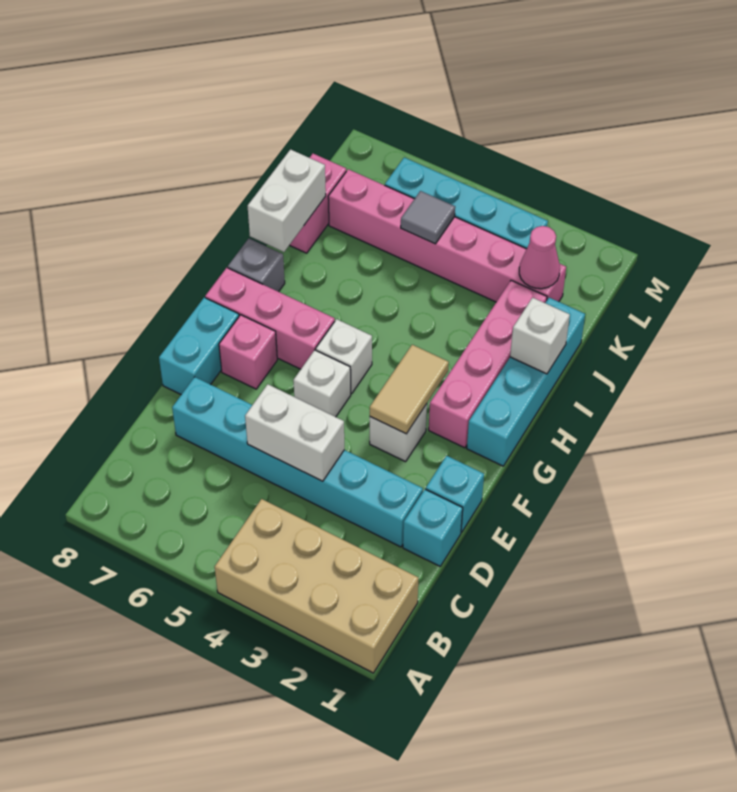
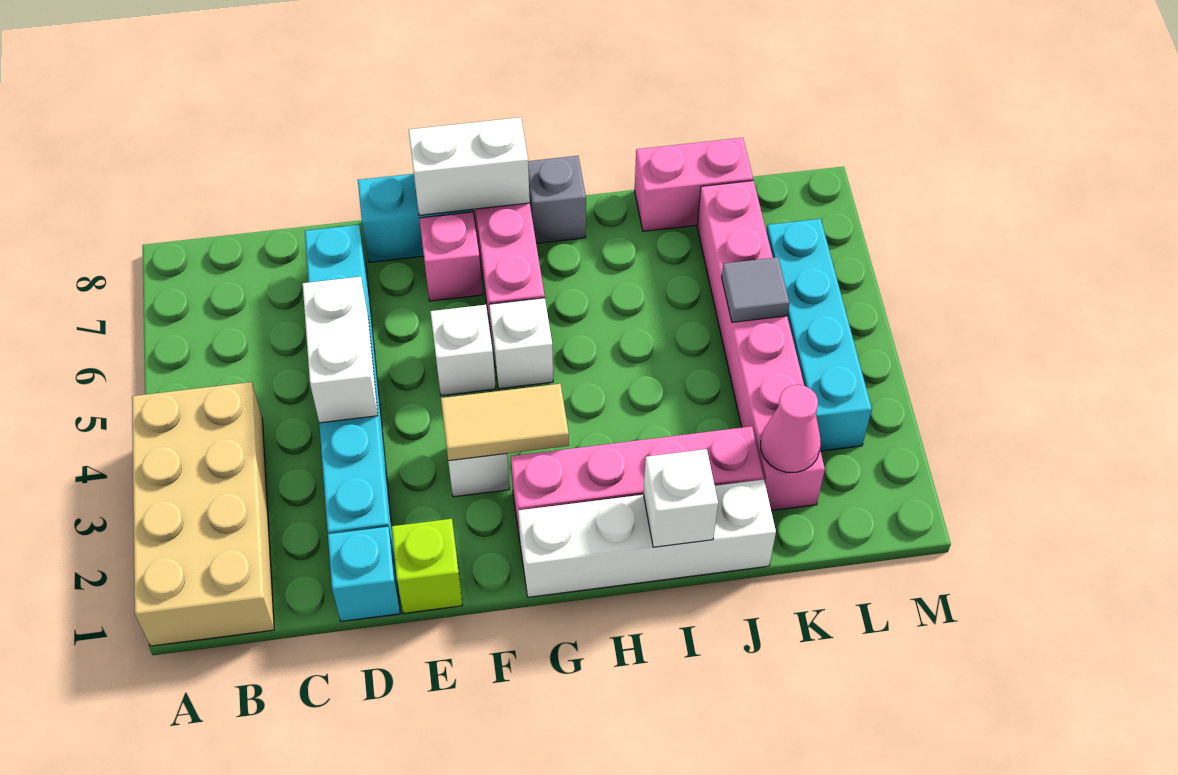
cyan 1x1 brick [426,456,484,532] -> lime 1x1 brick [392,519,463,613]
cyan 1x4 brick [467,298,585,466] -> white 1x4 brick [518,480,776,597]
white 1x2 brick [248,150,326,252] -> white 1x2 brick moved to [409,117,530,215]

